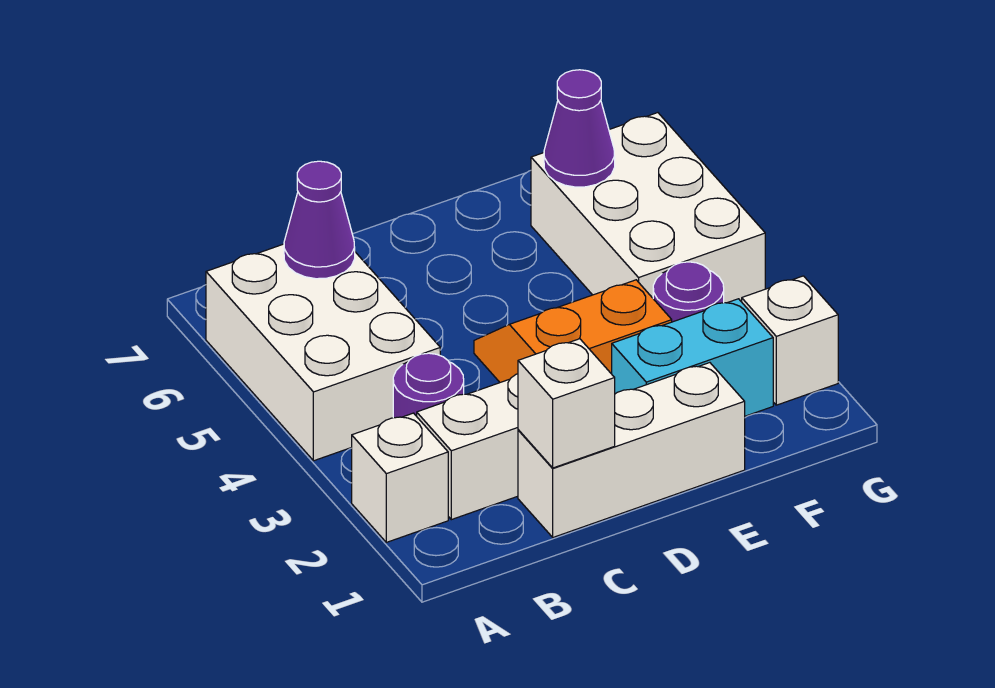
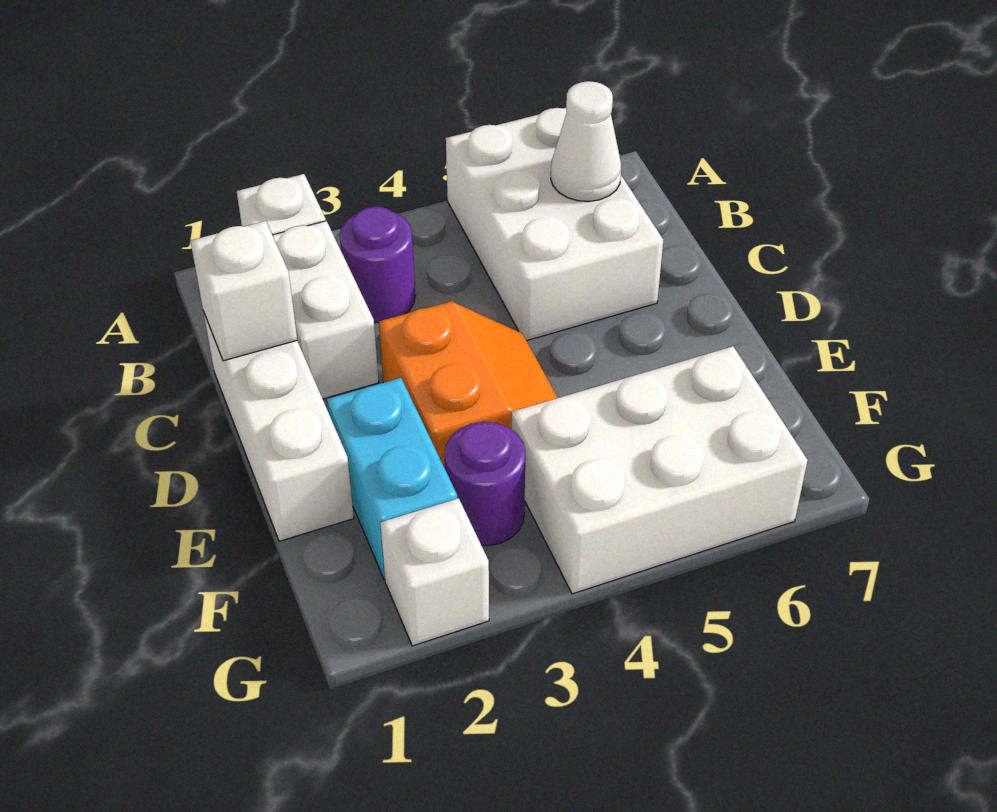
white 2x3 brick [206,244,440,461] -> white 2x3 brick turned to [446,108,663,341]
purple 1x1 cone [284,161,355,279] -> white 1x1 cone [551,81,621,201]
purple 1x1 cone [544,70,615,187] -> none

